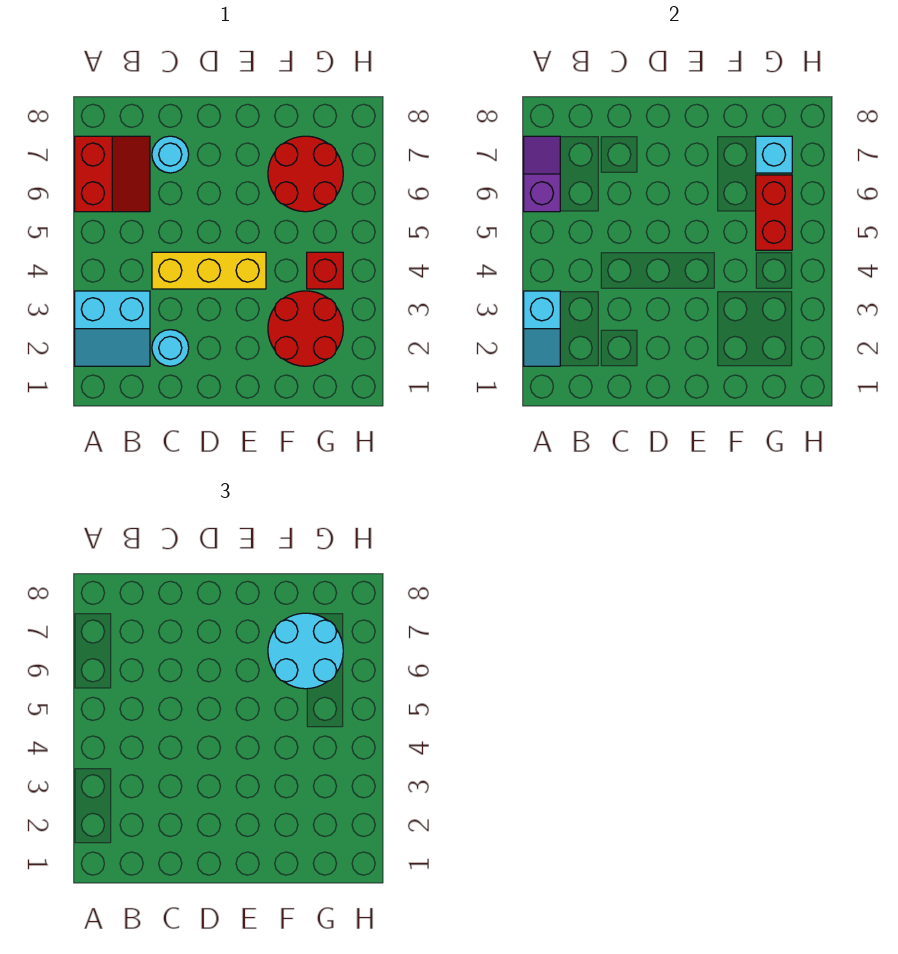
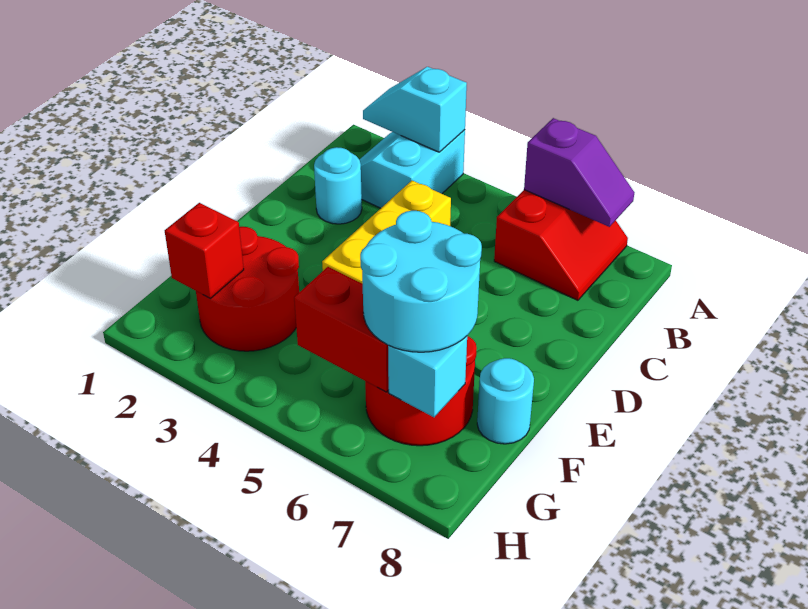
red 2x2 slope [75,136,150,212] -> red 2x2 slope turned to [494,190,628,300]
cyan 1x1 round brick [152,136,189,173] -> cyan 1x1 round brick moved to [477,358,534,444]
red 1x1 brick [307,252,343,289] -> red 1x1 brick moved to [165,203,244,298]

